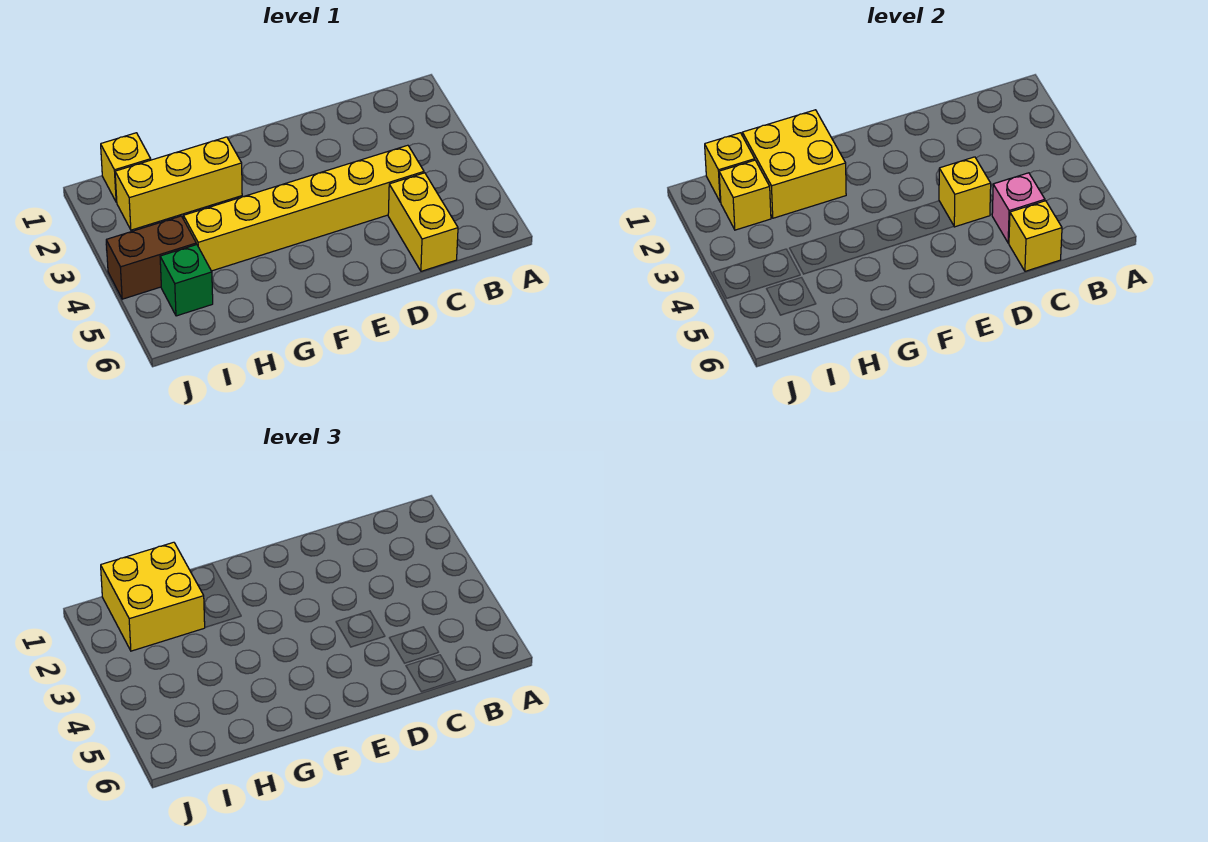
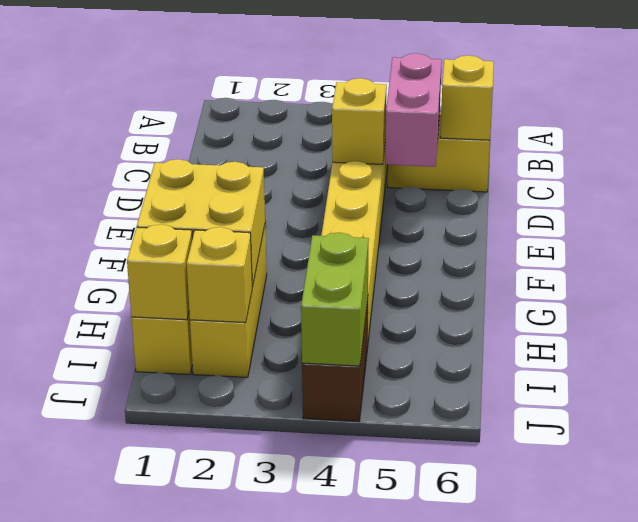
pink 1x1 brick [992,173,1045,243] -> pink 1x2 brick [385,53,442,167]
yellow 2x2 brick [101,542,205,651] -> none
none -> lime 1x2 brick [301,233,369,366]
green 1x1 brick [160,244,213,316] -> none

